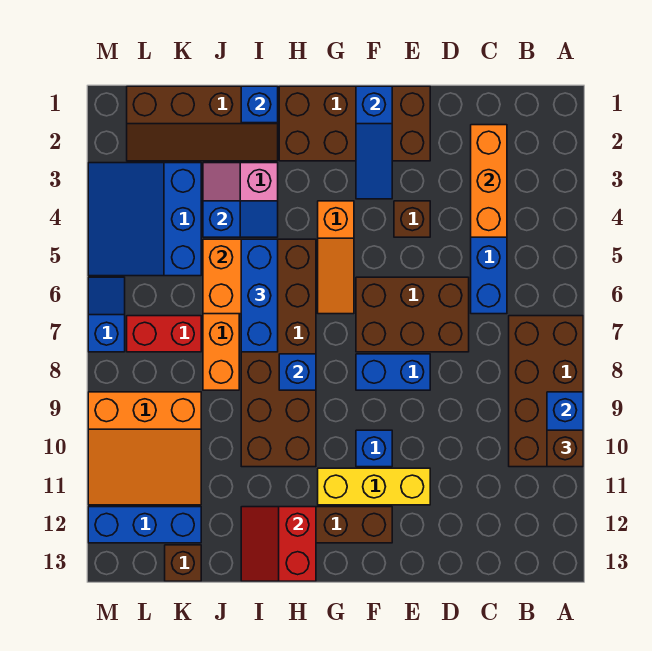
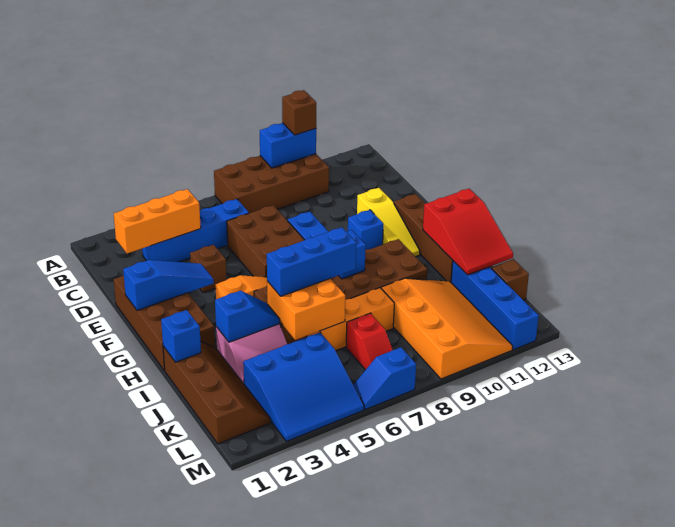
yellow 1x3 brick [318,468,430,505] -> yellow 1x3 slope [357,188,420,257]
red 2x2 slope [241,507,316,581] -> red 2x3 slope [423,189,513,275]
blue 1x2 slope [203,201,278,237] -> blue 1x2 slope turned to [215,291,280,342]
red 1x2 brick [127,316,201,352] -> red 1x2 slope [346,313,393,370]
orange 3x3 slope [88,392,201,505] -> orange 3x4 slope [381,278,513,379]
blue 1x3 brick [88,507,201,543] -> blue 1x4 brick [451,261,539,350]

